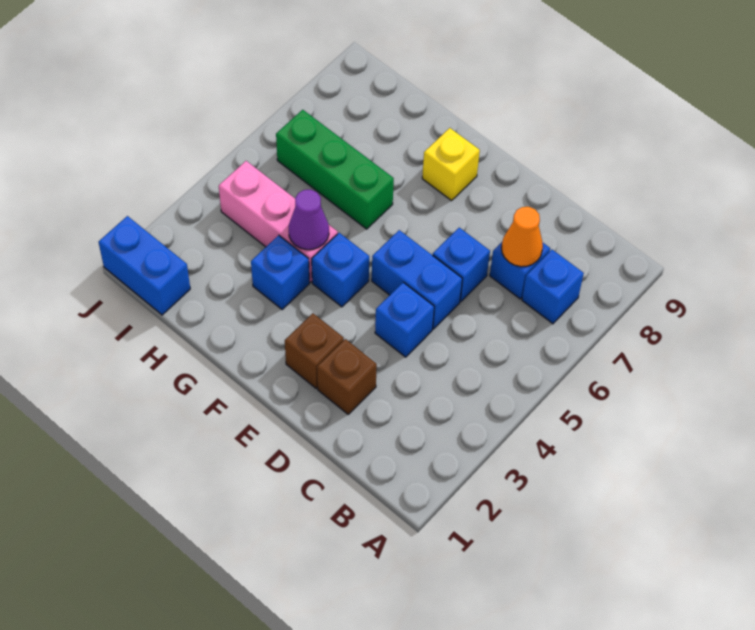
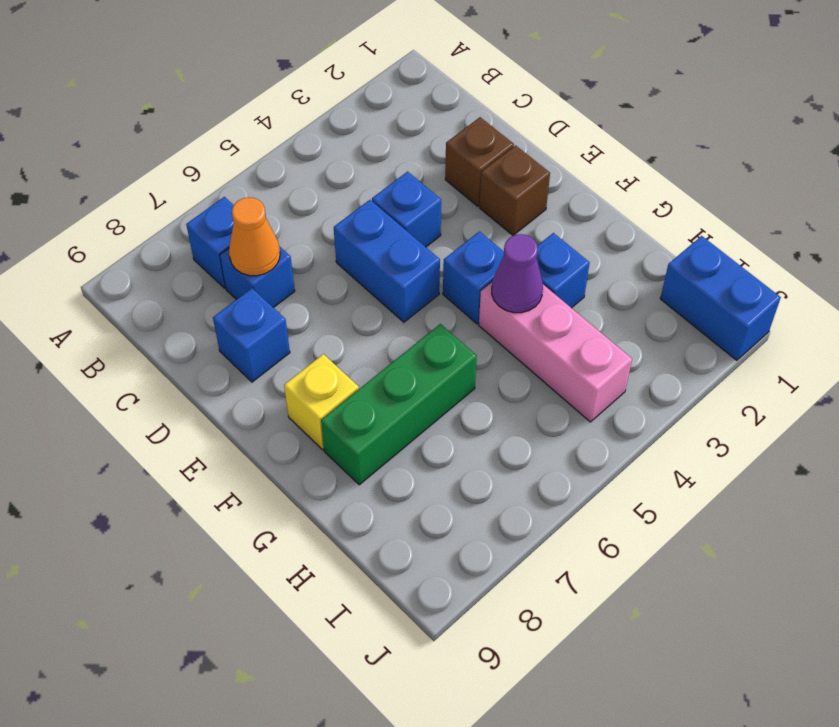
blue 1x1 brick [433,228,490,301] -> blue 1x1 brick moved to [213,288,290,382]
green 1x3 brick [276,110,394,229] -> green 1x3 brick turned to [321,324,477,485]

